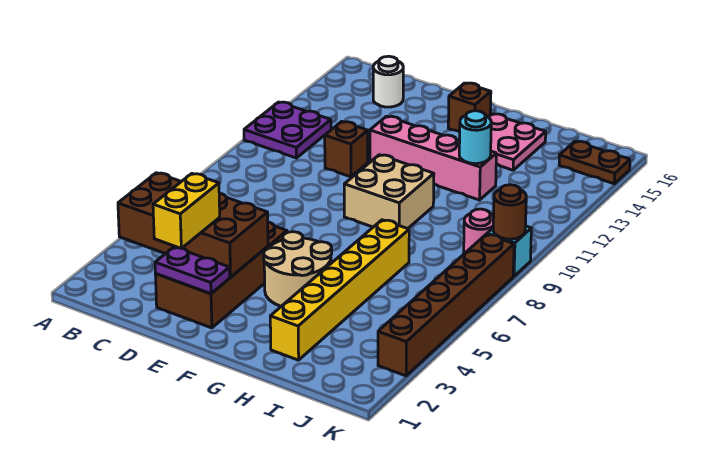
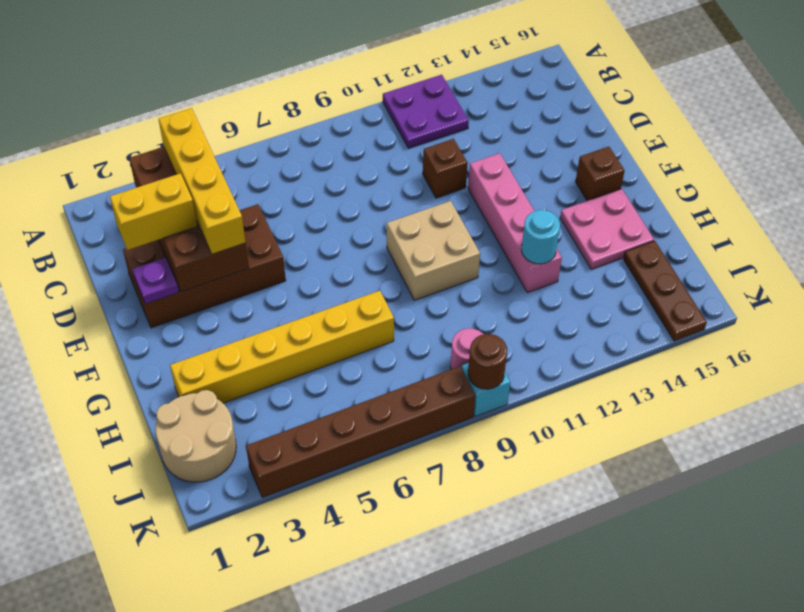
none -> yellow 1x4 brick [159,108,246,254]
white 1x1 round brick [373,56,403,107] -> none
purple 1x2 plate [155,247,230,294] -> purple 1x1 plate [132,258,179,304]
tan 2x2 round brick [264,232,332,306] -> tan 2x2 round brick moved to [155,390,236,482]
brown 1x2 plate [559,141,630,184] -> brown 1x3 plate [623,241,707,341]

